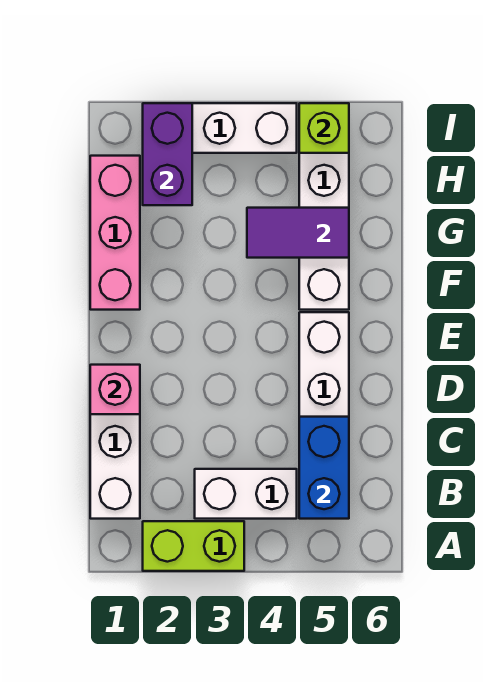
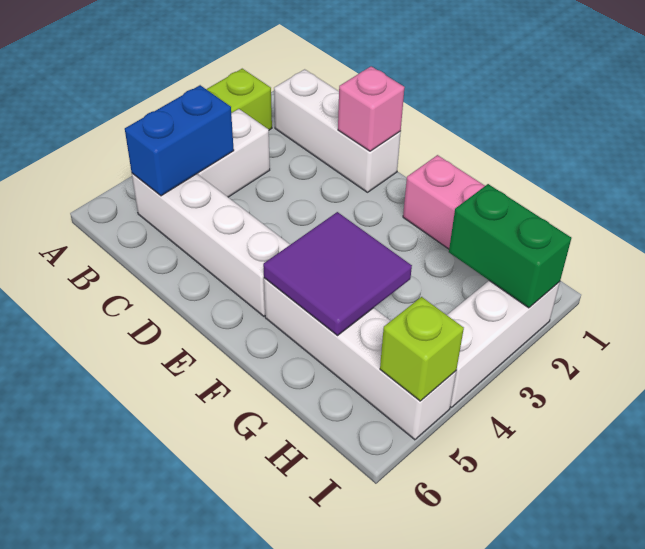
blue 1x2 brick [299,417,349,519] -> blue 1x2 brick turned to [125,85,234,196]
purple 1x2 tile [247,208,349,258] -> purple 2x2 tile [263,212,412,335]
purple 1x2 brick [143,103,192,205] -> green 1x2 brick [449,184,571,308]

